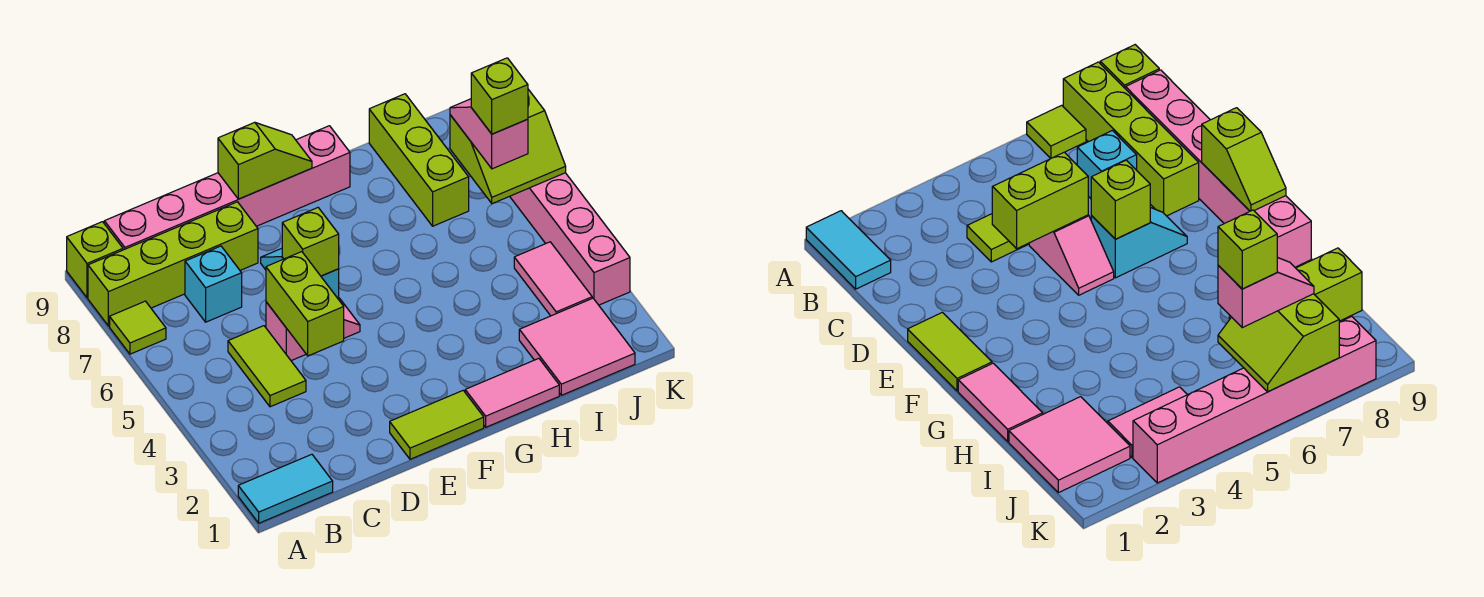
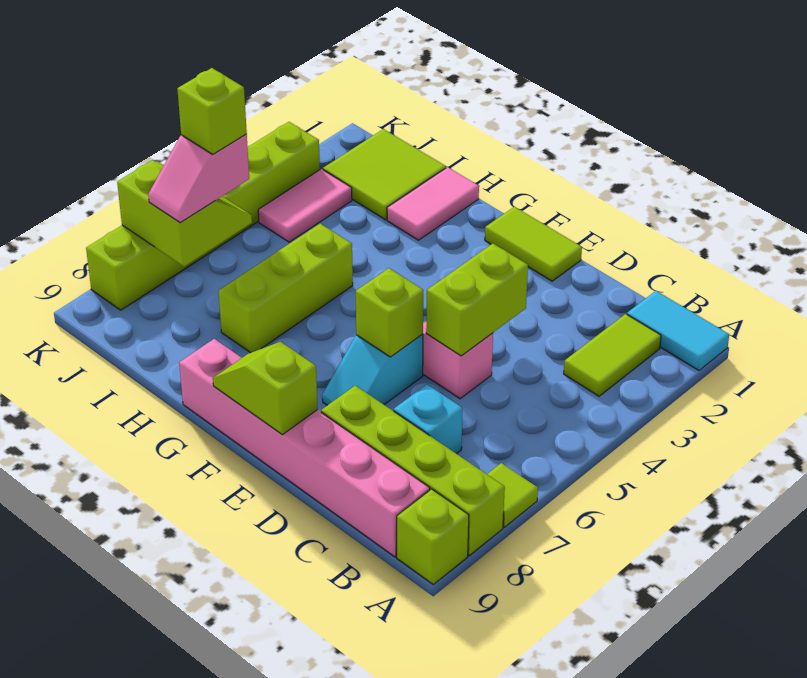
lime 1x2 tile [228,326,306,407] -> lime 1x2 tile moved to [564,314,661,396]
pink 1x2 tile [465,358,559,427] -> pink 1x2 tile turned to [387,167,479,240]
pink 2x2 tile [519,298,635,395] -> lime 2x2 tile [323,129,446,220]
lime 1x3 brick [369,94,469,226] -> lime 1x3 brick moved to [218,224,353,353]
pink 1x6 brick [510,173,630,305] -> lime 1x6 brick [86,122,320,310]

